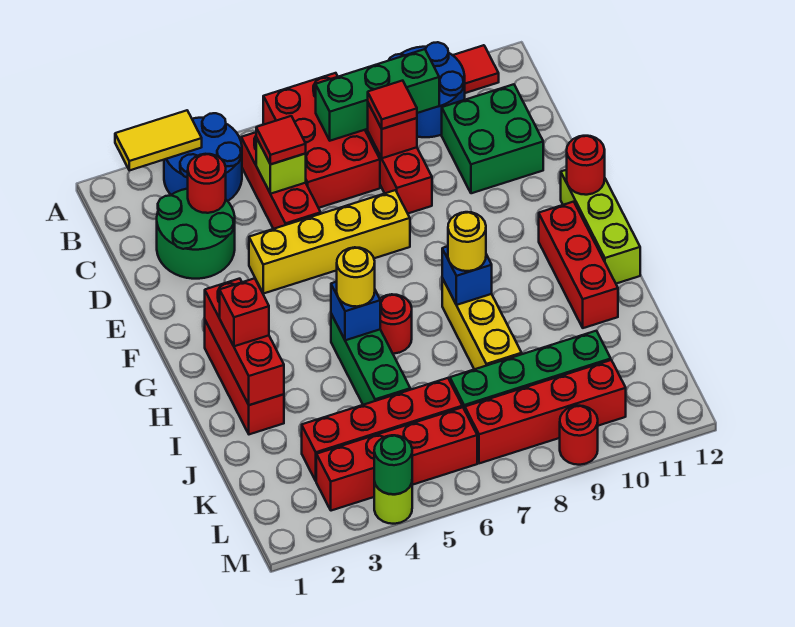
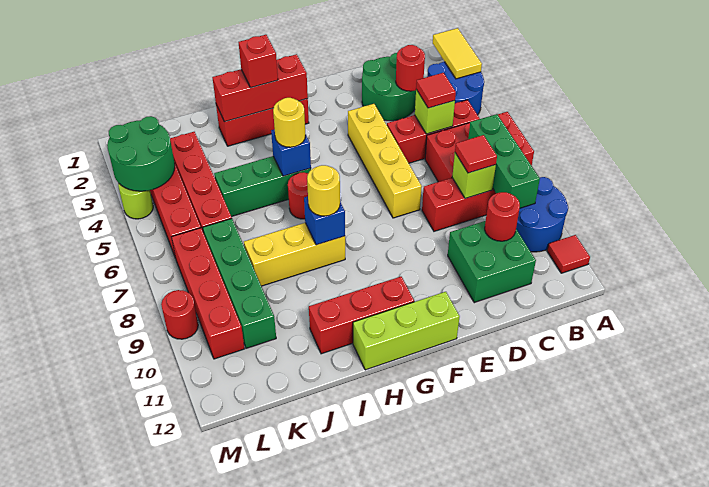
red 1x1 brick [368,103,417,158] -> lime 1x1 brick [452,153,496,198]
red 1x1 round brick [567,136,605,195] -> red 1x1 round brick moved to [485,192,520,241]
green 1x1 round brick [374,435,412,494] -> green 2x2 round brick [107,116,175,191]

